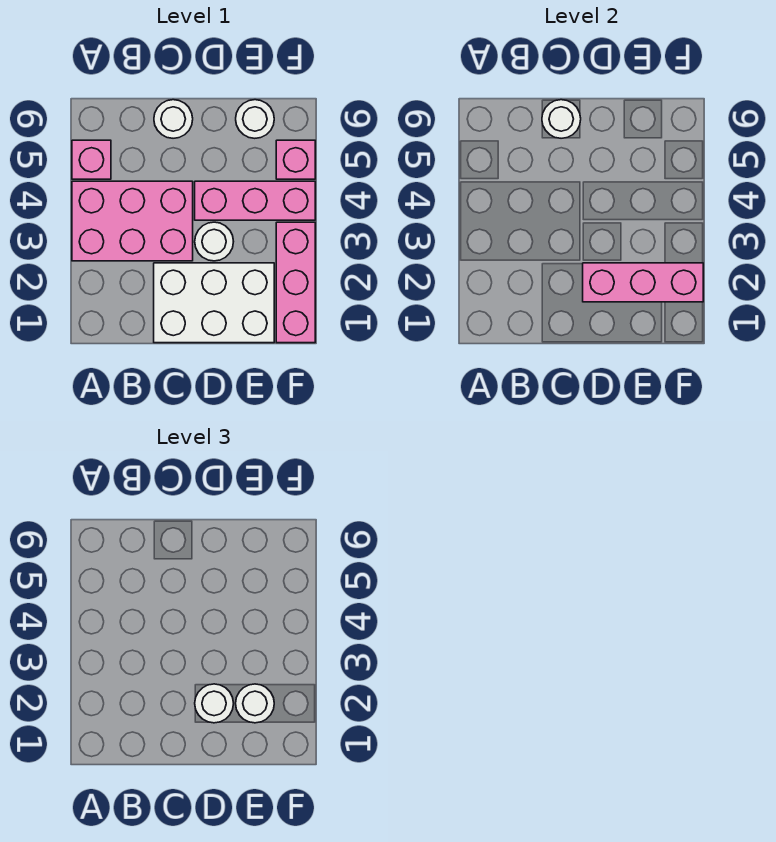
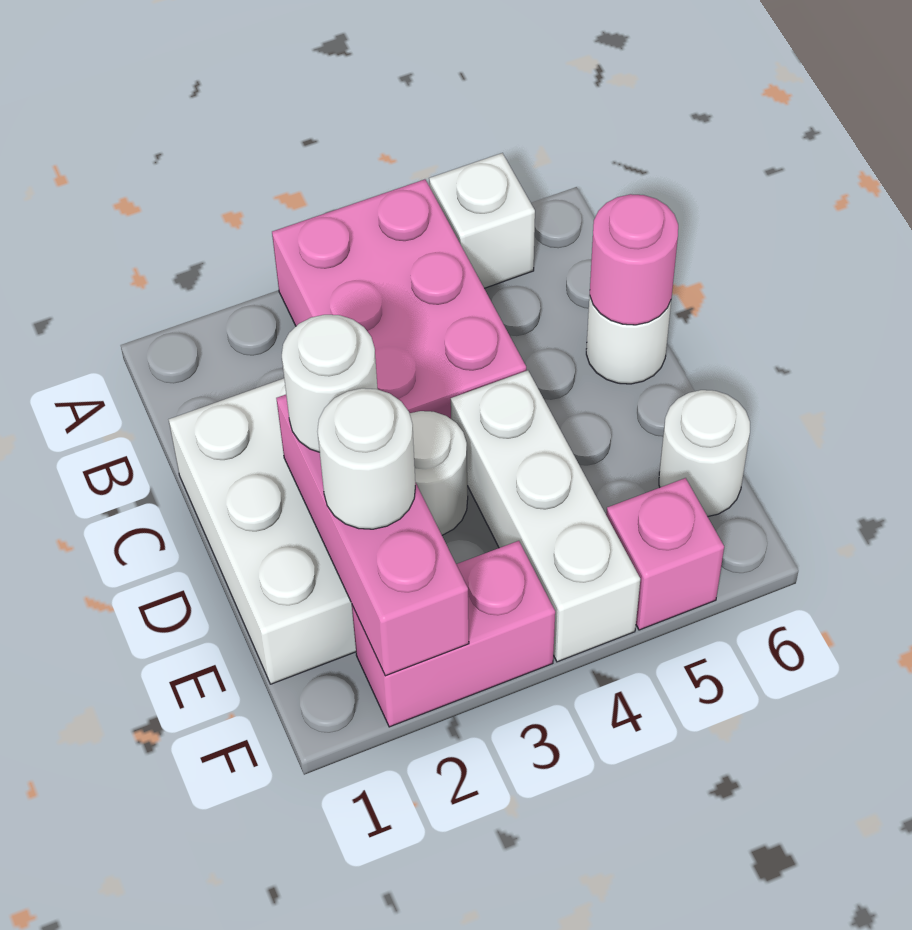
pink 1x1 brick [72,140,111,179] -> white 1x1 brick [429,153,535,288]
white 1x1 round brick [542,100,581,138] -> pink 1x1 round brick [590,194,678,325]
pink 1x3 brick [195,181,315,220] -> white 1x3 brick [451,370,640,662]
pink 1x3 brick [276,222,315,343] -> pink 1x2 brick [352,541,555,727]

